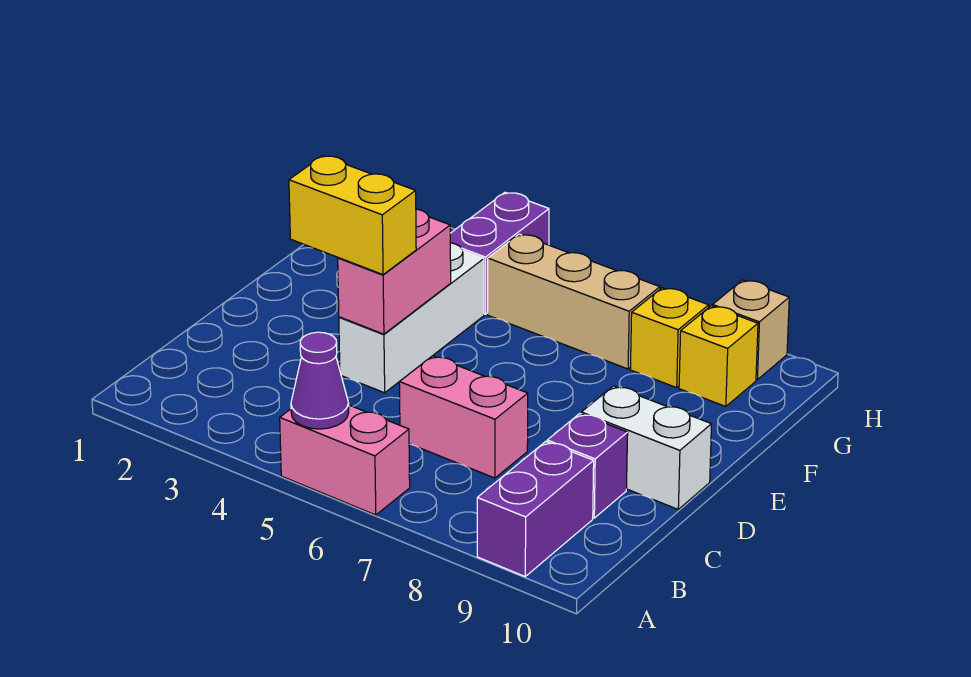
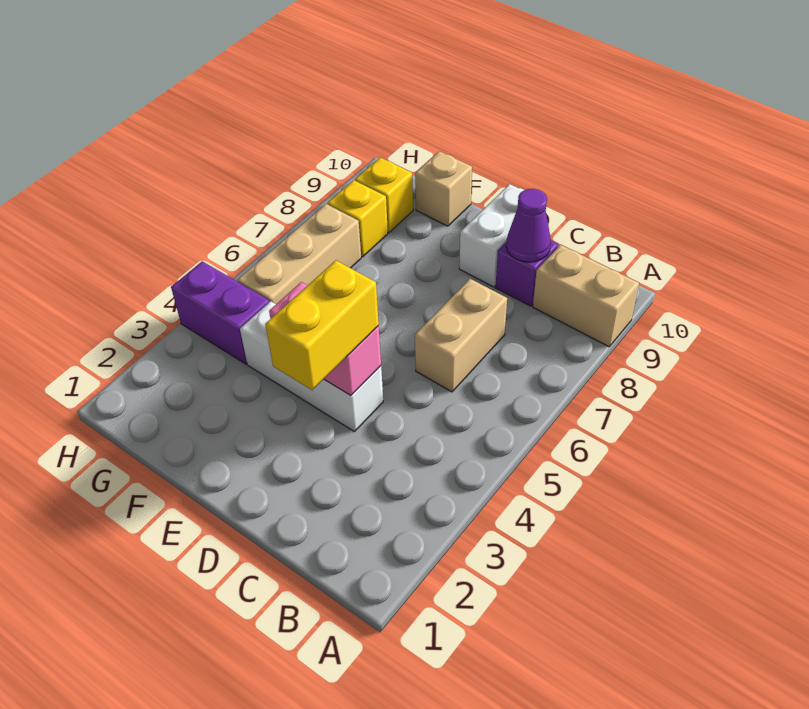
pink 1x2 brick [280,405,410,515] -> none
purple 1x1 cone [291,332,349,429] -> purple 1x1 cone moved to [506,189,551,262]
purple 1x2 brick [477,441,594,576] -> tan 1x2 brick [533,245,639,347]
pink 1x2 brick [399,356,528,478] -> tan 1x2 brick [415,279,507,392]
tan 1x1 brick [713,280,789,380] -> tan 1x1 brick moved to [415,151,472,226]

